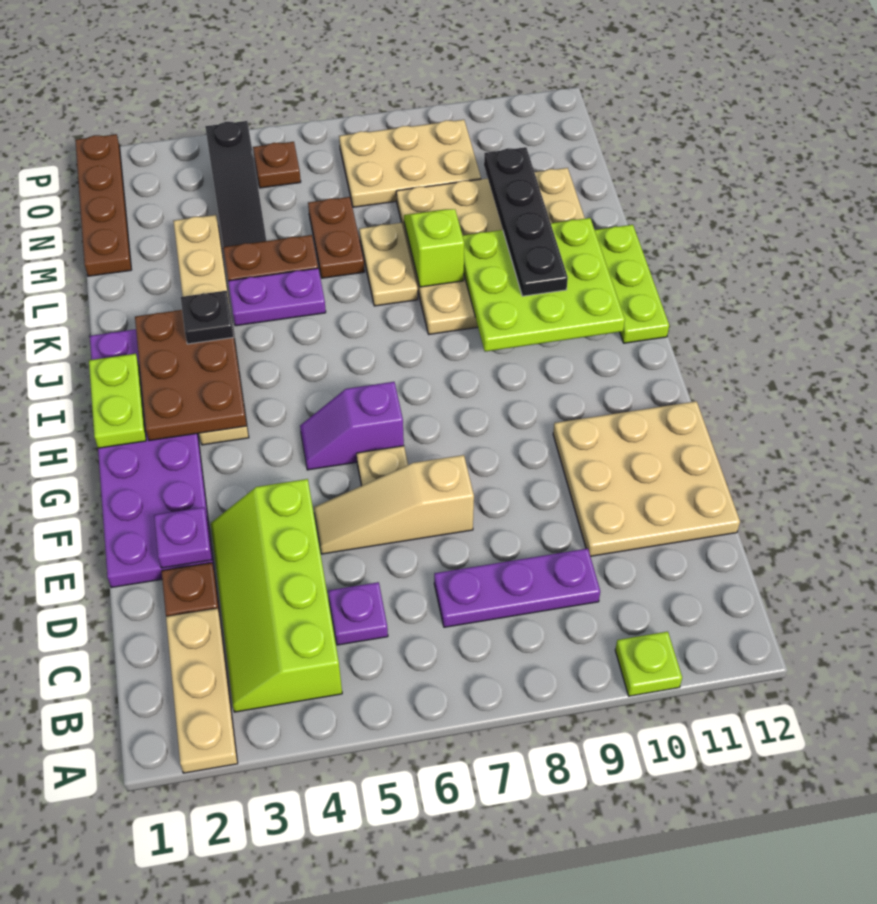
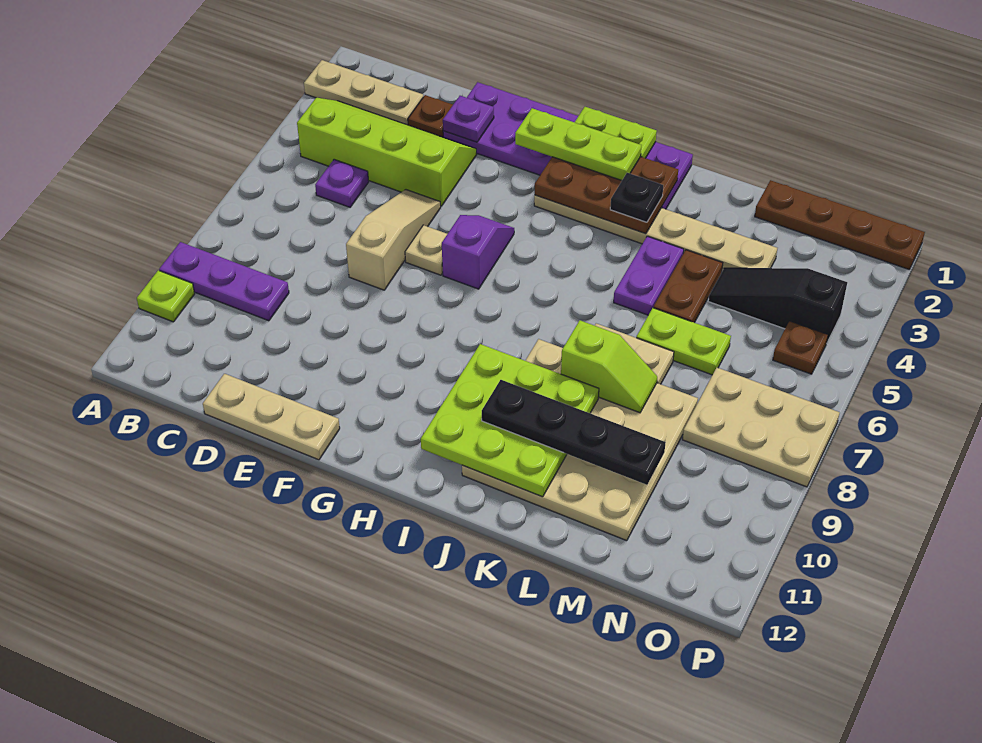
purple 1x3 plate [434,549,600,627] -> purple 1x3 plate turned to [159,242,289,321]
tan 3x3 plate [553,401,740,556] -> tan 1x3 plate [203,374,340,460]
lime 1x3 plate [595,225,669,343] -> lime 1x3 plate moved to [515,108,641,180]
brown 1x2 plate [308,197,365,278] -> lime 1x2 plate [636,308,731,375]
tan 2x3 plate [339,120,481,207] -> tan 2x3 plate turned to [683,368,840,487]

